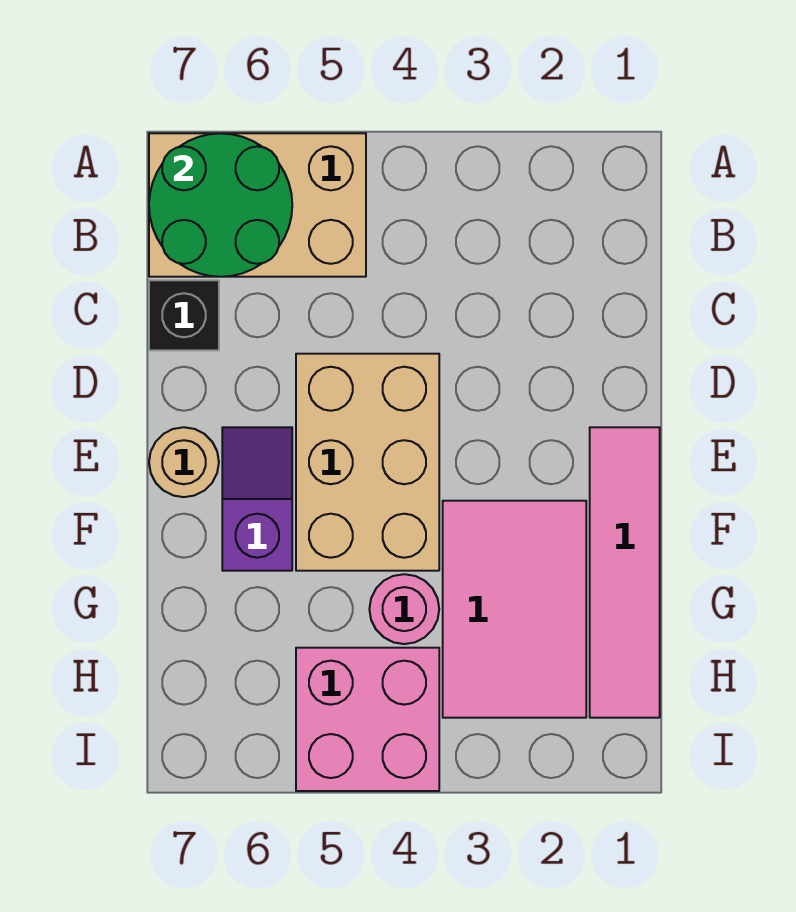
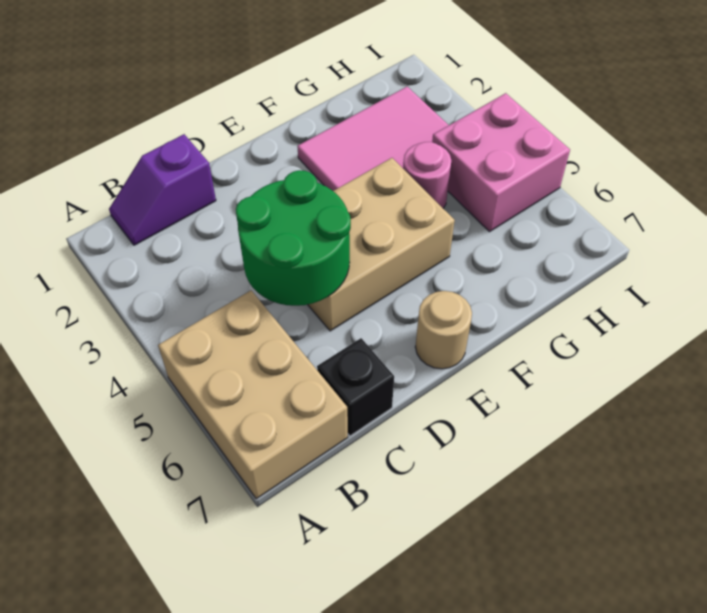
green 2x2 round brick [149,133,292,277] -> green 2x2 round brick moved to [236,170,351,306]
pink 1x4 tile [590,427,660,718] -> none
purple 1x2 slope [222,427,292,571] -> purple 1x2 slope moved to [109,134,216,245]

